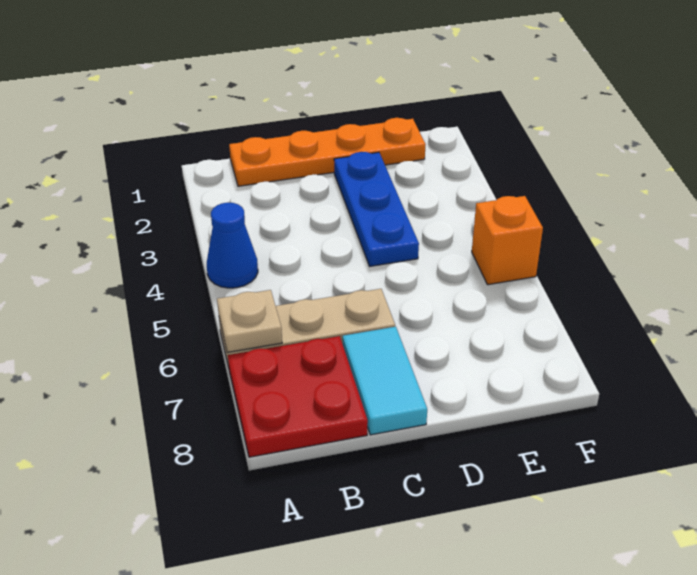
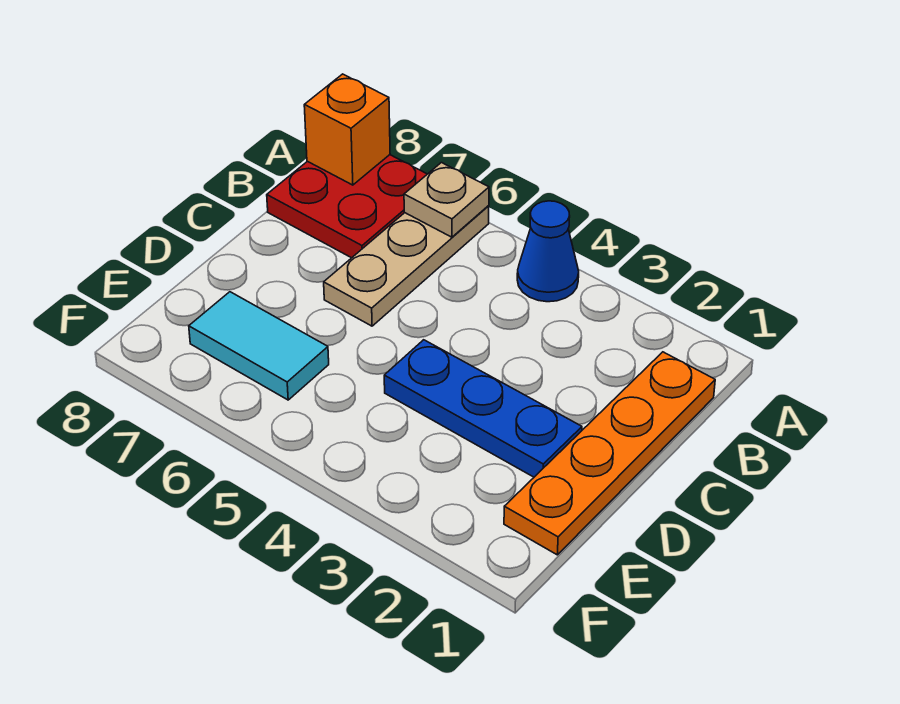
cyan 1x2 tile [343,327,427,435] -> cyan 1x2 tile moved to [189,292,329,400]
orange 1x1 brick [472,196,543,285] -> orange 1x1 brick moved to [304,74,390,185]

